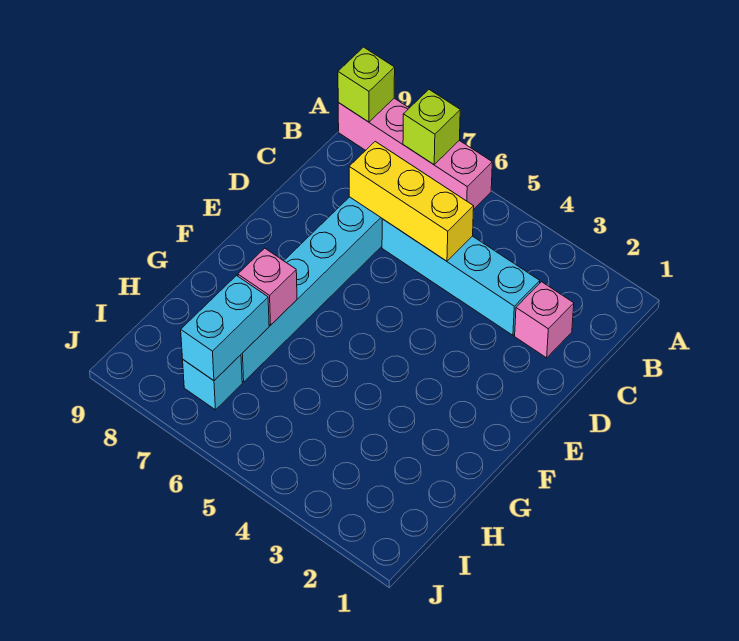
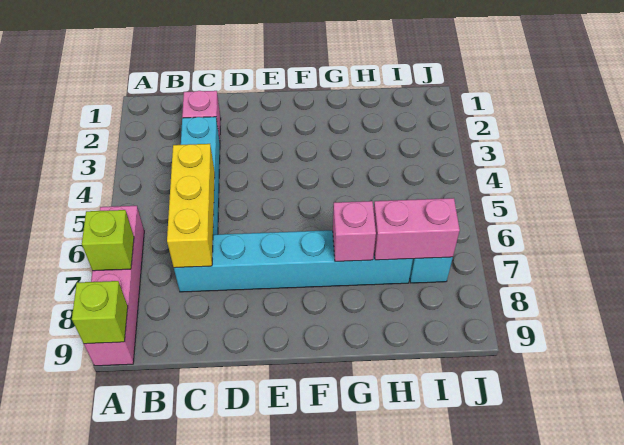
cyan 1x2 brick [181,276,269,381] -> pink 1x2 brick [374,198,460,260]

